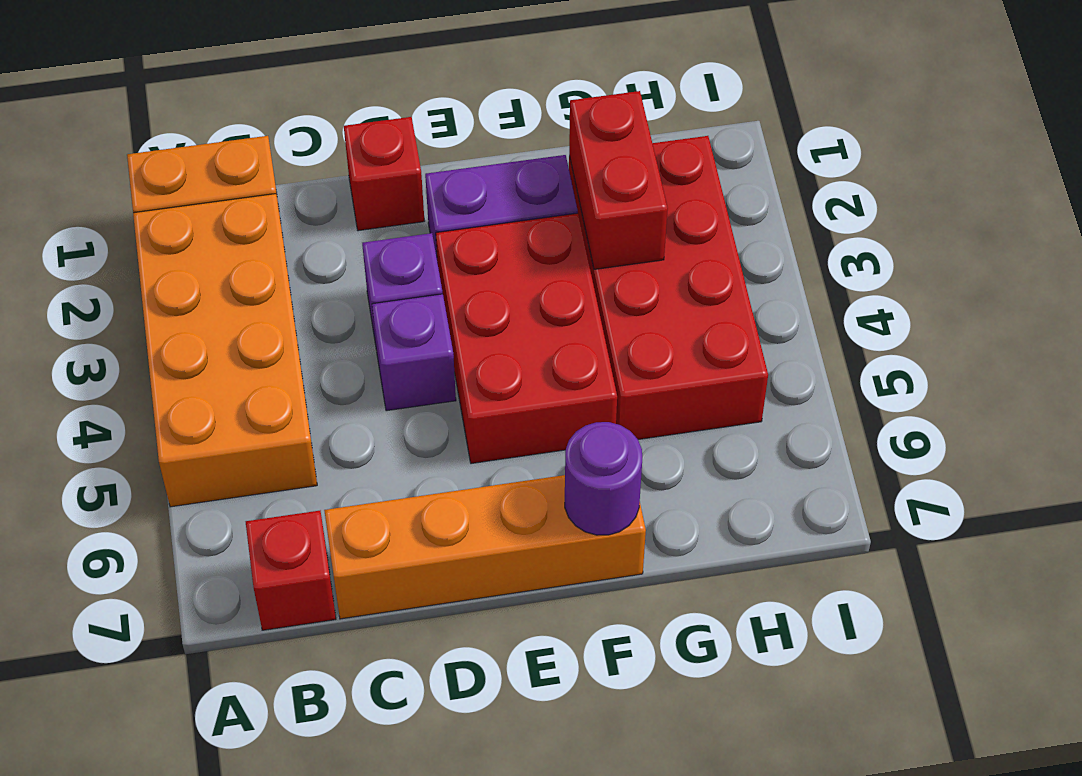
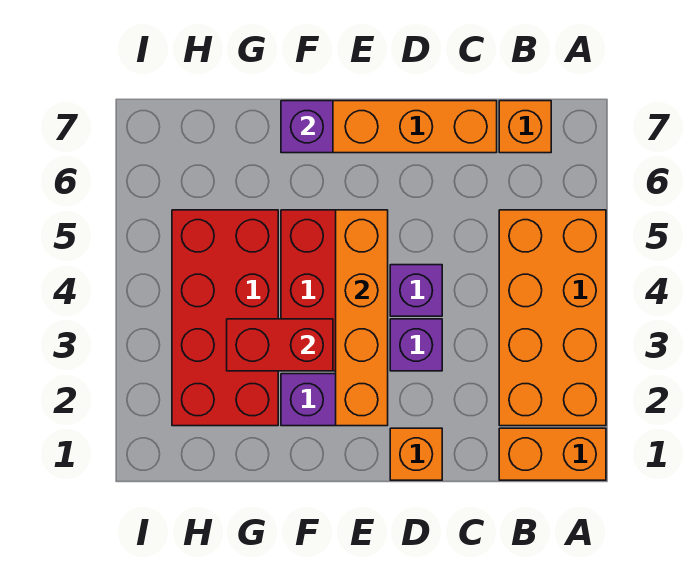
red 1x1 brick [246,511,336,630] -> orange 1x1 brick [499,101,551,153]
red 1x1 brick [344,117,424,231] -> orange 1x1 brick [390,428,442,480]
none -> orange 1x4 brick [336,210,388,426]
purple 1x1 round brick [565,422,642,535] -> purple 1x1 brick [281,101,333,153]
red 1x2 brick [569,91,668,269] -> red 1x2 brick turned to [227,319,333,371]

